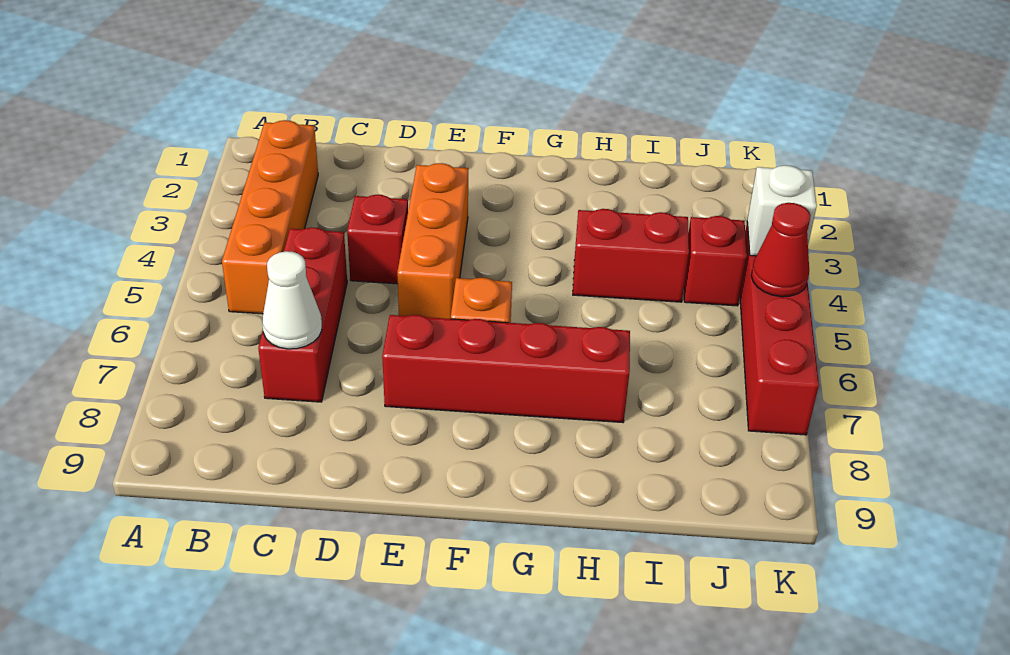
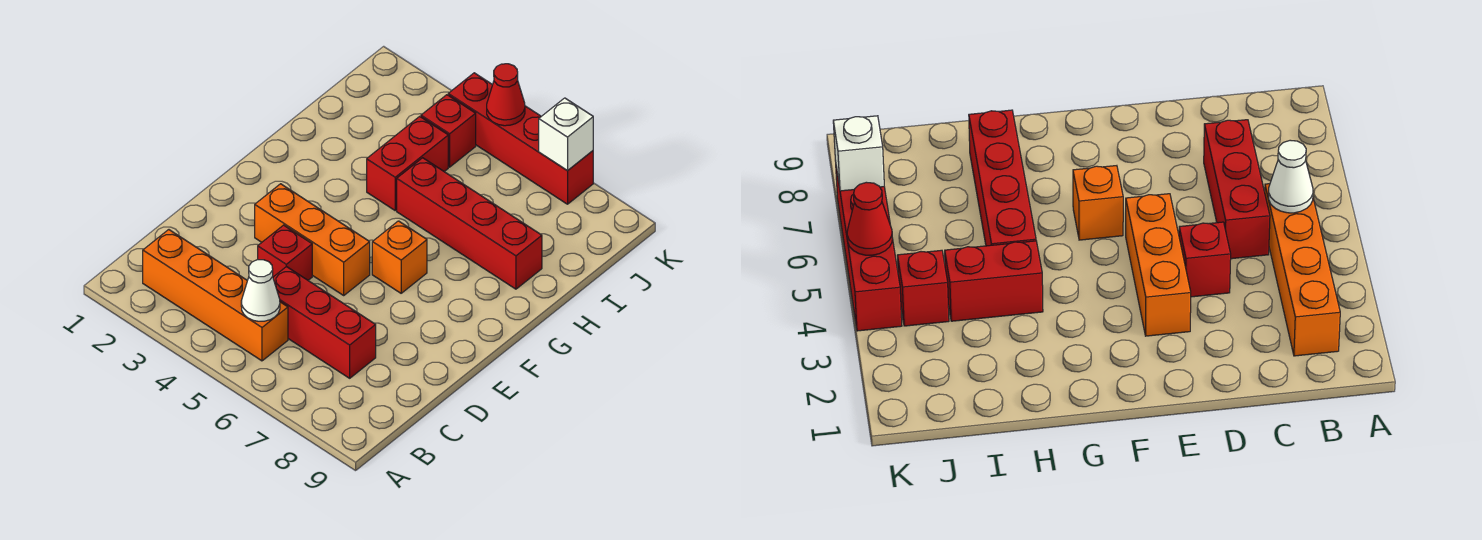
white 1x1 cone [262,251,322,349] -> white 1x1 cone moved to [241,260,280,321]
red 1x4 brick [382,315,630,423] -> red 1x4 brick turned to [397,158,542,289]
white 1x1 brick [747,165,817,256] -> white 1x1 brick moved to [539,98,593,171]

